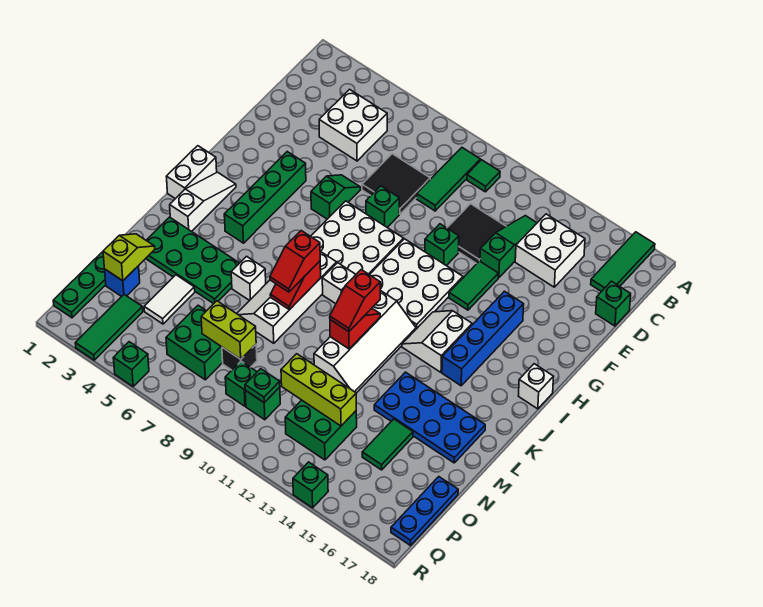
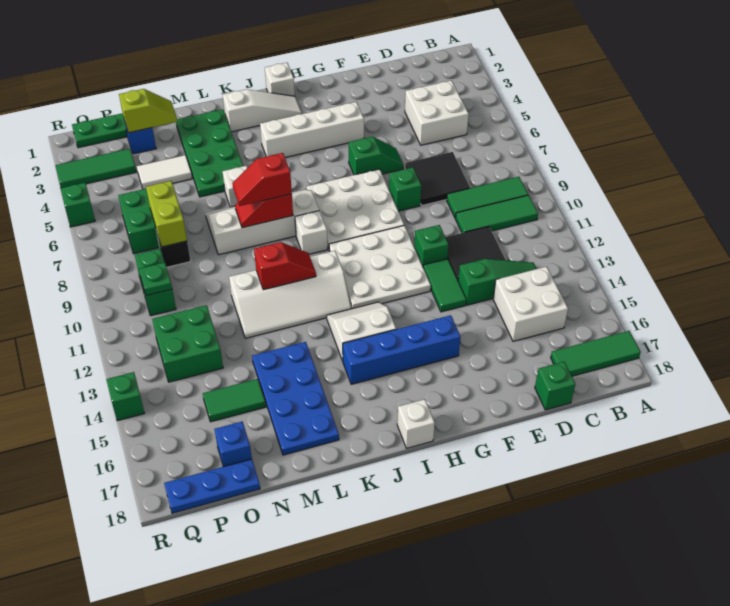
green 1x1 tile [467,160,500,192] -> green 1x3 tile [456,195,538,233]
green 1x2 tile [449,261,498,310] -> green 1x2 tile turned to [423,259,466,312]
green 1x4 brick [224,152,306,243] -> white 1x4 brick [260,102,364,157]
white 1x2 brick [166,146,217,199] -> white 1x1 brick [265,63,295,96]
red 1x2 slope [330,270,380,332] -> none
lime 1x3 brick [281,354,356,426] -> none
none -> blue 1x1 brick [215,422,252,467]

